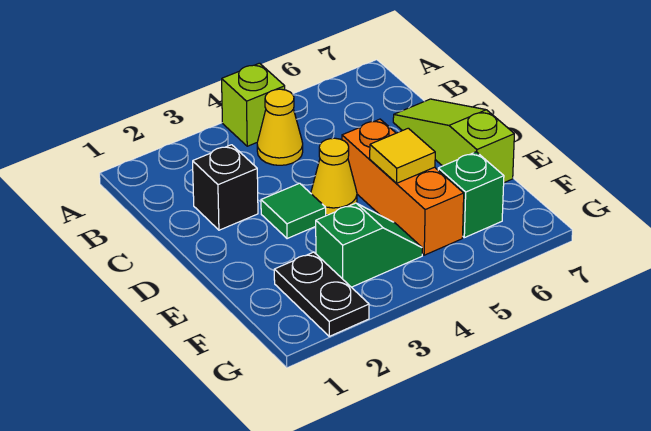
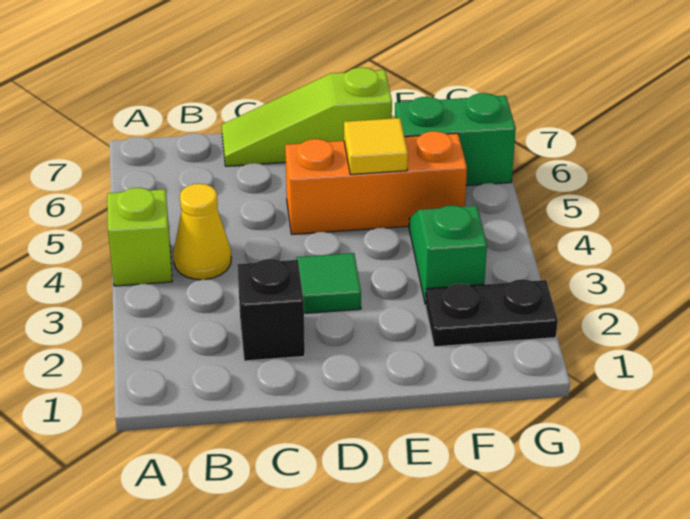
yellow 1x1 cone [311,138,357,215] -> none
green 1x1 brick [438,152,504,238] -> green 1x2 brick [395,93,516,186]

